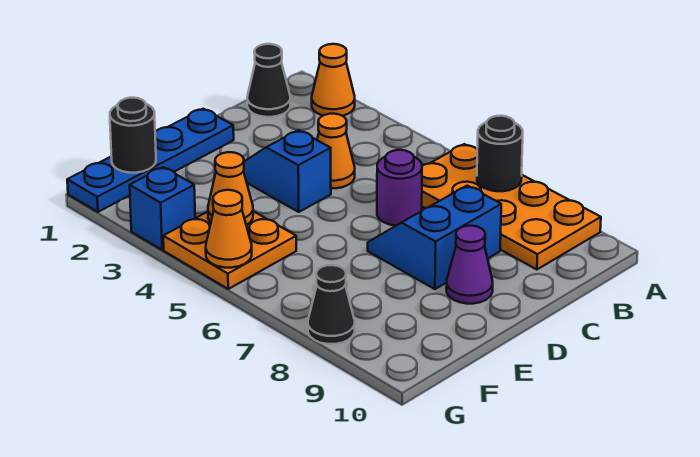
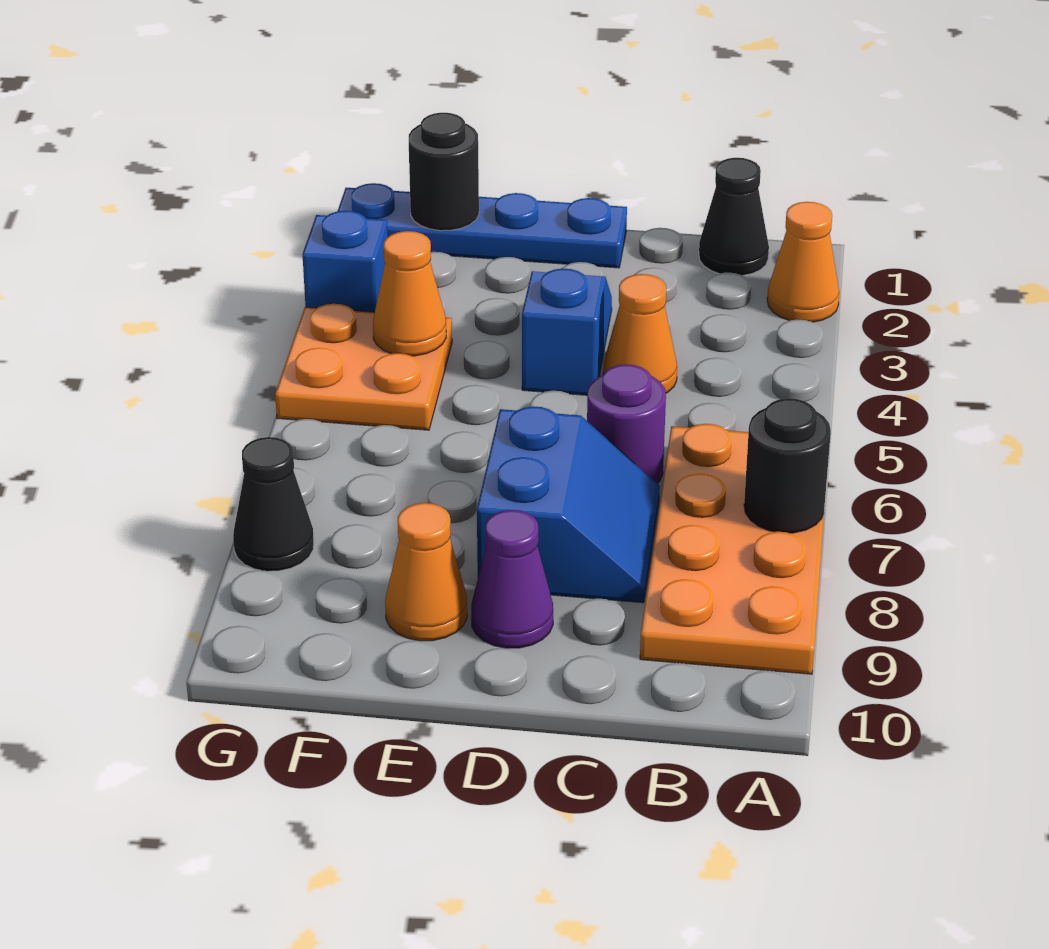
blue 2x2 slope [368,186,501,289] -> blue 2x2 slope turned to [477,406,660,603]
orange 1x1 cone [206,190,252,268] -> orange 1x1 cone moved to [385,503,467,641]

